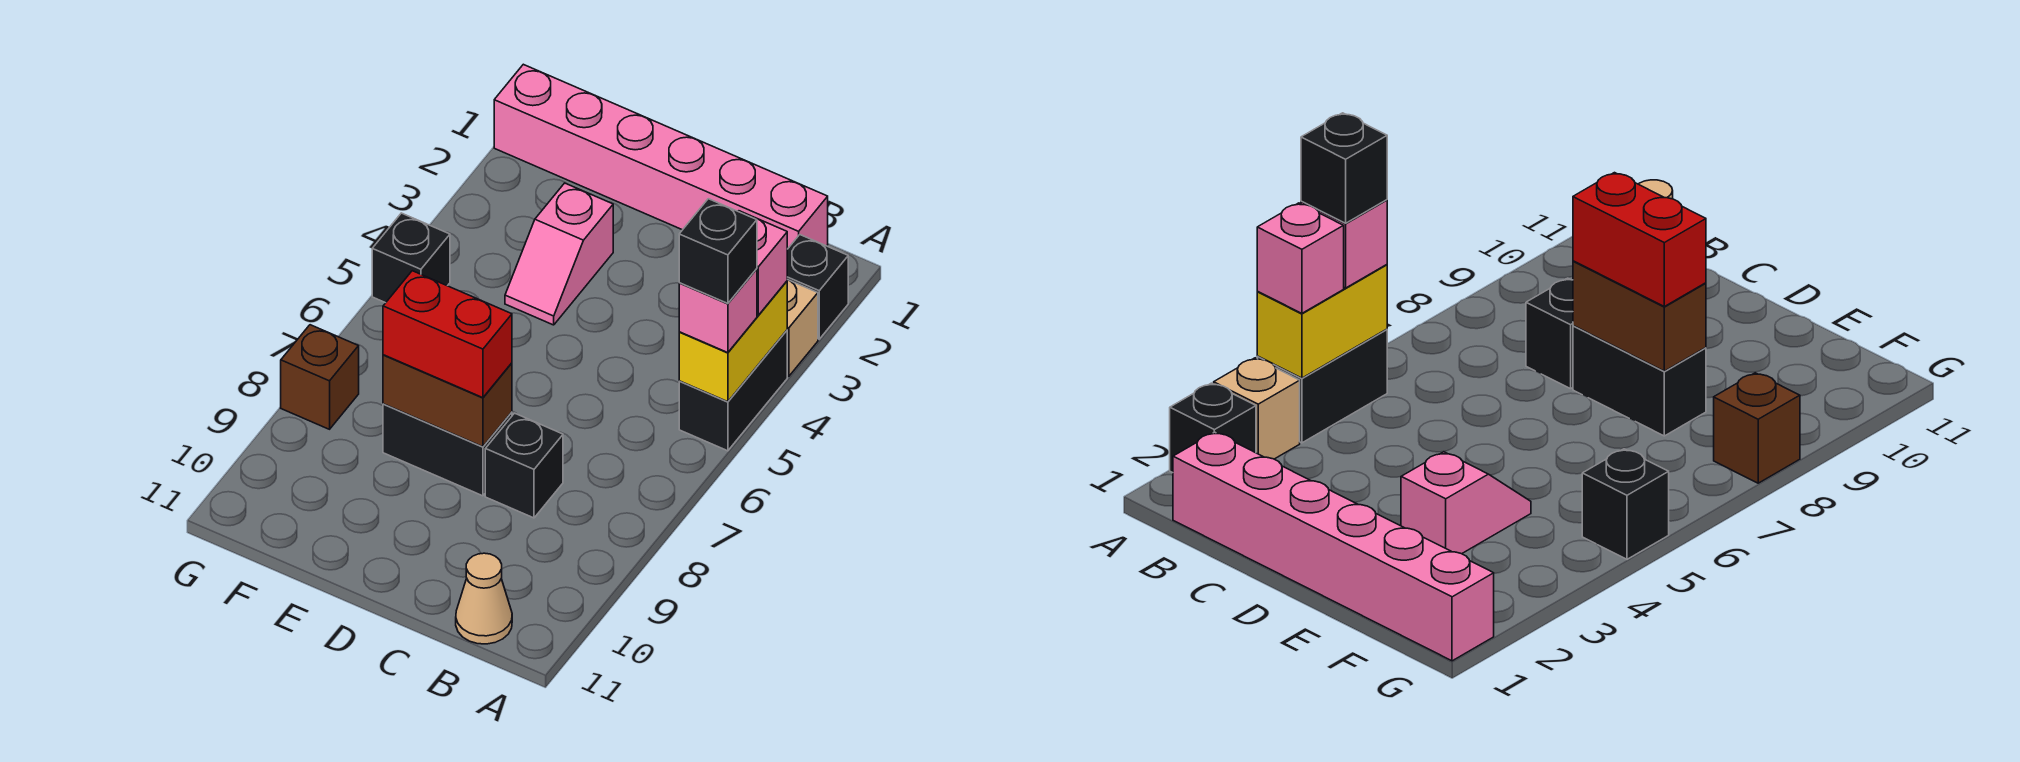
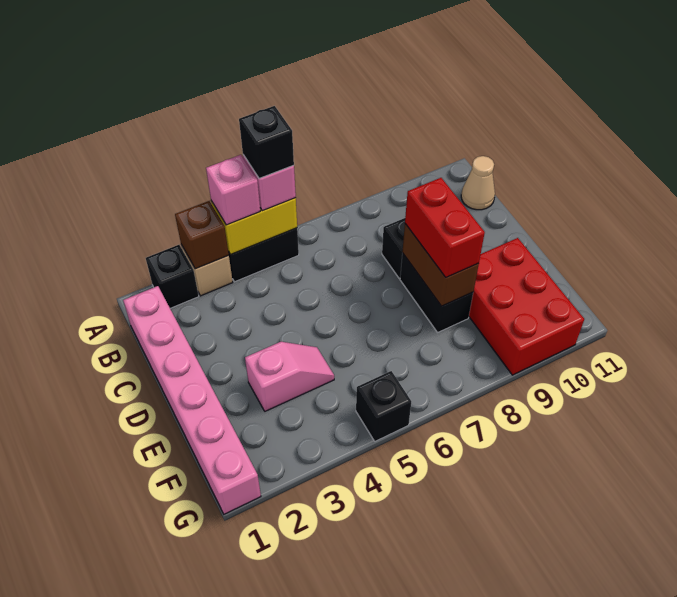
none -> red 2x3 brick [469,238,584,375]
brown 1x1 brick [281,325,359,429] -> brown 1x1 brick moved to [175,201,229,269]

